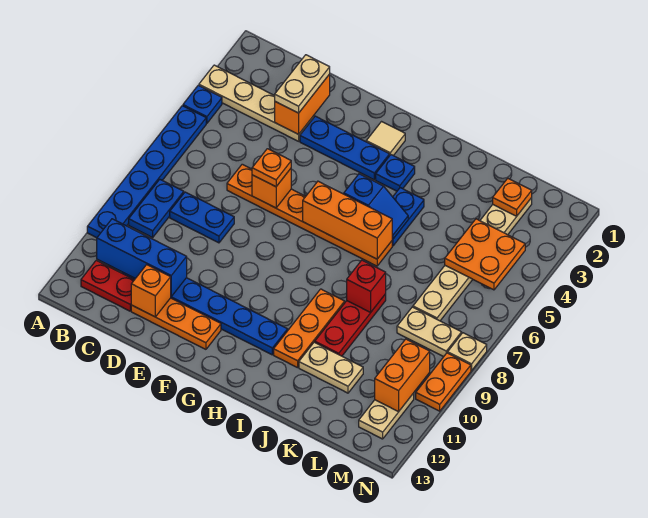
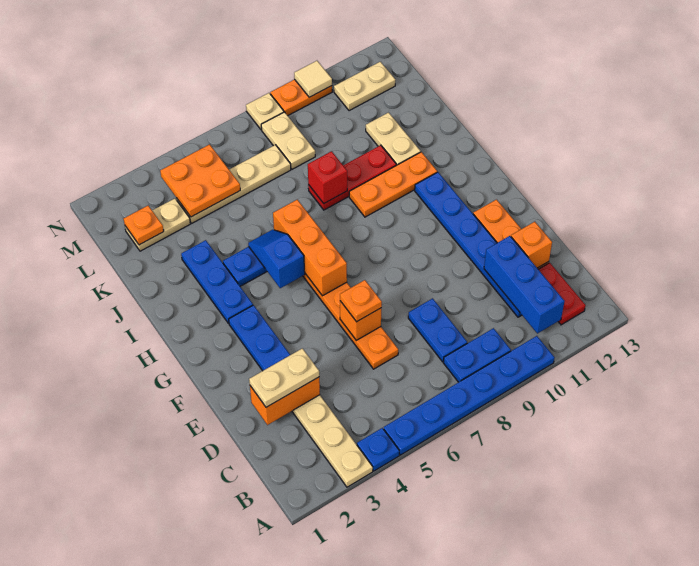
tan 1x1 tile [366,122,405,156] -> tan 1x1 tile moved to [294,61,332,97]
blue 1x1 plate [376,155,415,191] -> blue 1x3 plate [181,240,253,323]
orange 1x2 brick [375,339,430,412] -> none

